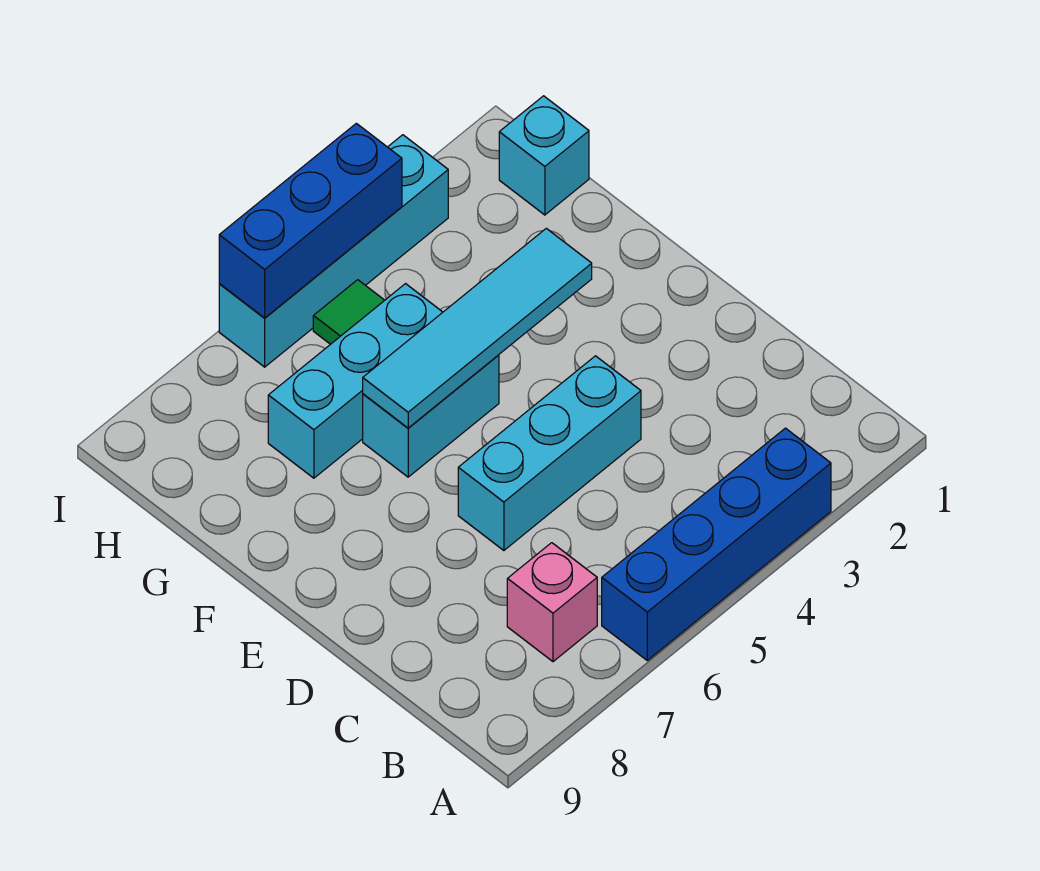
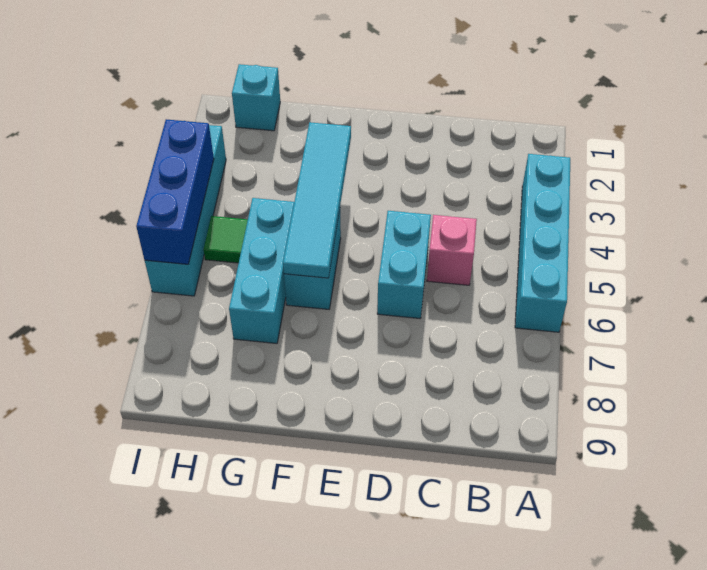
blue 1x4 brick [602,428,831,660] -> cyan 1x4 brick [515,154,570,332]
pink 1x1 brick [507,543,597,662] -> pink 1x1 brick moved to [427,215,477,285]
cyan 1x3 brick [458,356,641,551] -> cyan 1x2 brick [377,211,431,318]

